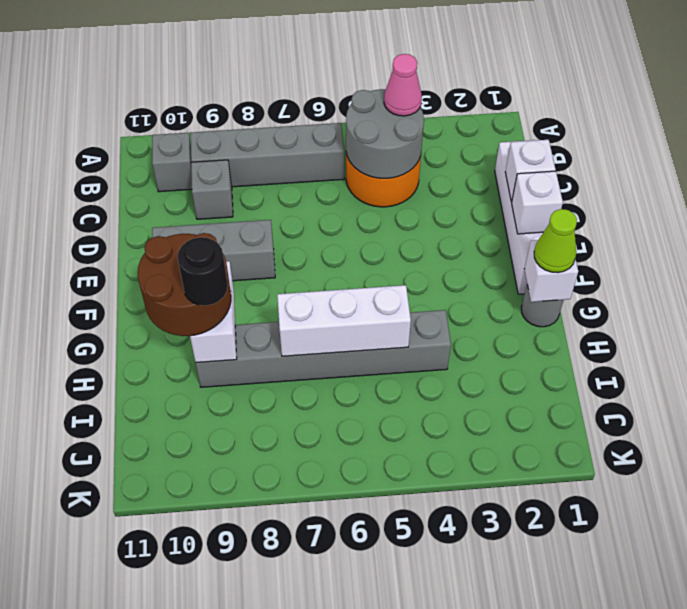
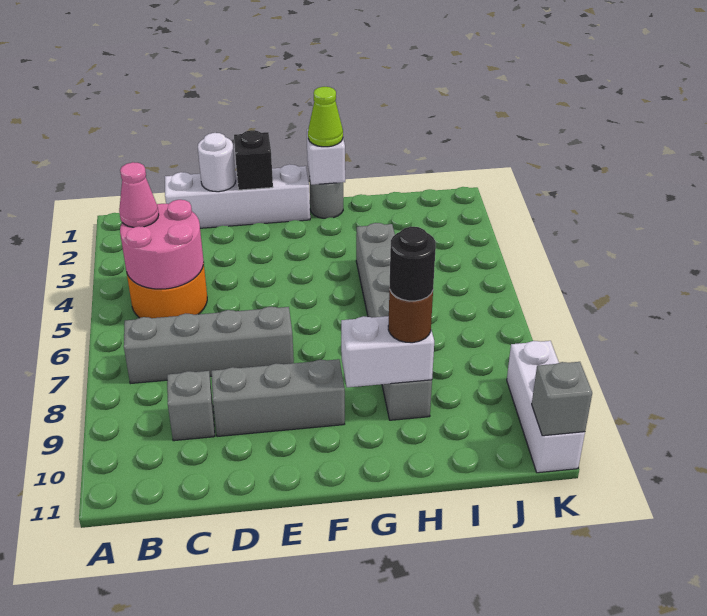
grey 2x2 round brick [346,89,424,178] -> pink 2x2 round brick [120,200,204,289]
grey 1x4 brick [191,123,344,187] -> grey 1x4 brick turned to [124,307,294,384]
grey 1x1 brick [152,133,192,192] -> grey 1x1 brick moved to [532,362,592,436]
white 1x1 brick [505,140,556,202] -> white 1x1 round brick [198,133,236,192]
white 1x1 brick [512,171,563,234] -> black 1x1 brick [234,130,273,190]
grey 1x3 brick [152,220,275,281] -> grey 1x3 brick turned to [211,359,345,437]
brown 2x2 round brick [138,233,231,336] -> brown 1x1 round brick [388,287,433,343]
white 1x3 brick [277,285,411,356] -> white 1x3 brick moved to [507,341,585,473]

